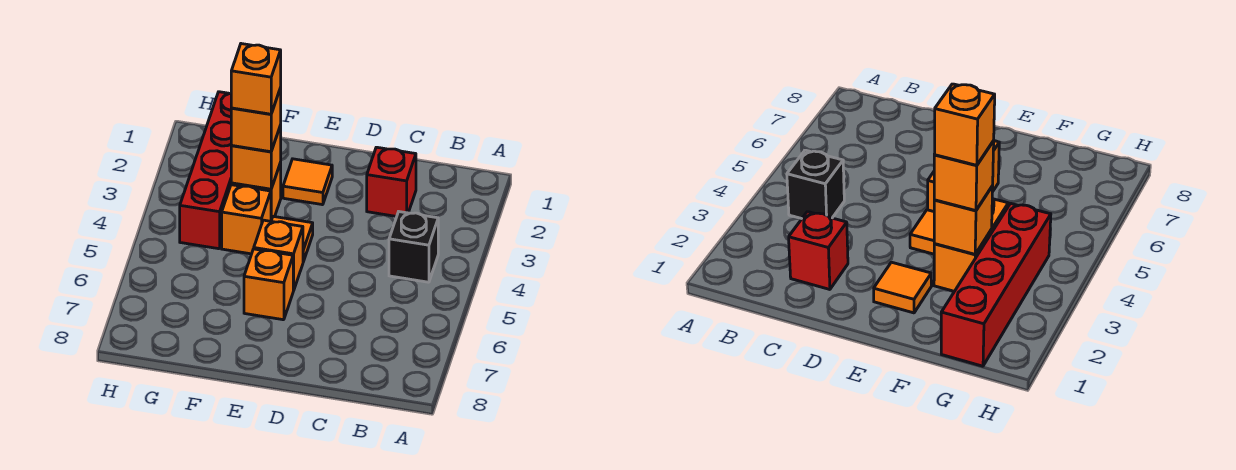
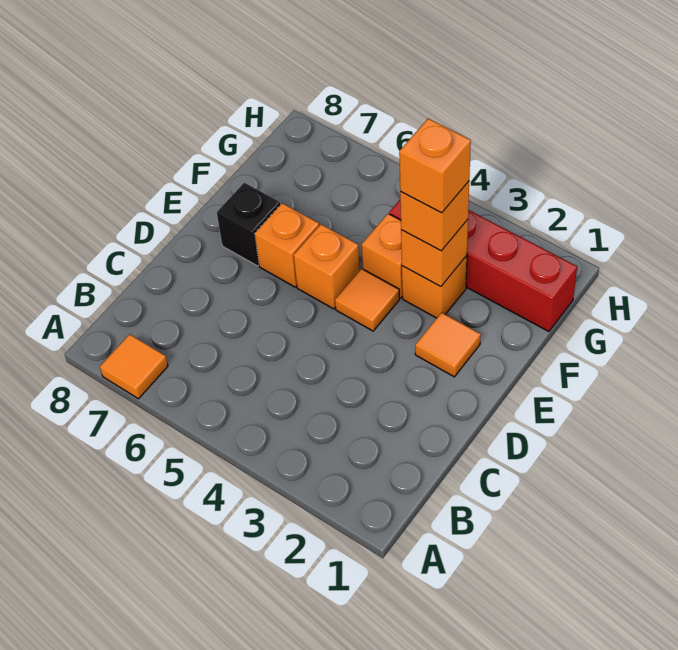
none -> orange 1x1 tile [100,334,168,399]
black 1x1 brick [389,212,438,282] -> black 1x1 brick moved to [217,183,281,266]
red 1x1 brick [367,147,416,216] -> none

